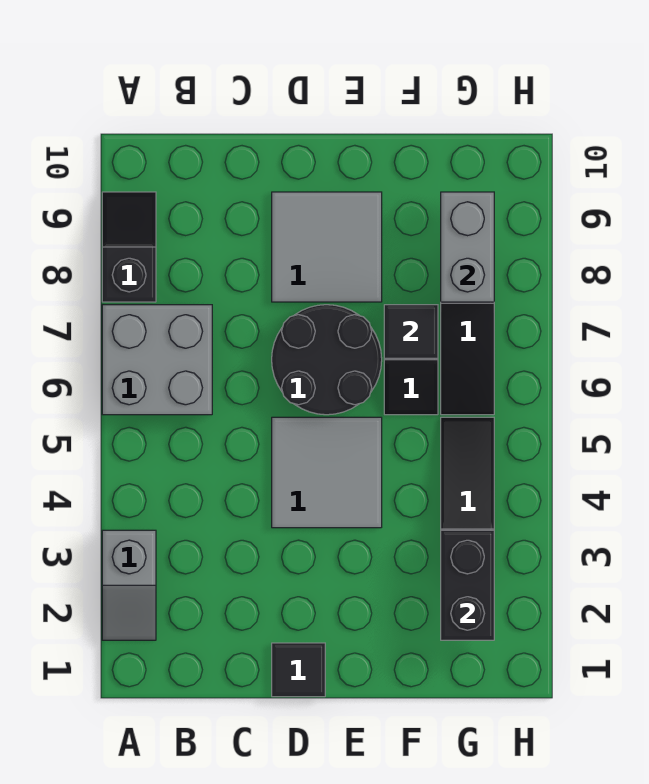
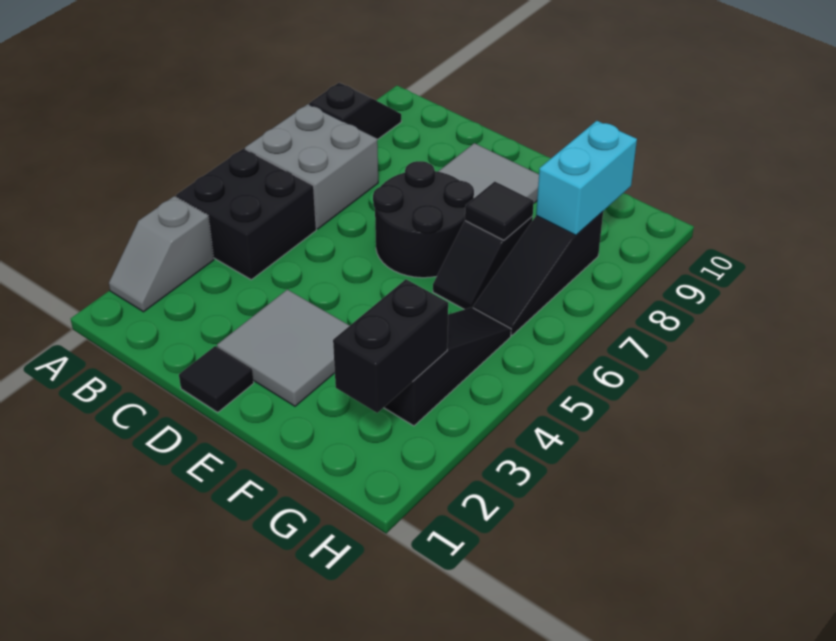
none -> black 2x2 brick [176,148,316,280]
grey 2x2 tile [272,417,382,528] -> grey 2x2 tile moved to [217,290,350,406]
grey 1x2 brick [441,192,494,302] -> cyan 1x2 brick [536,121,637,235]

